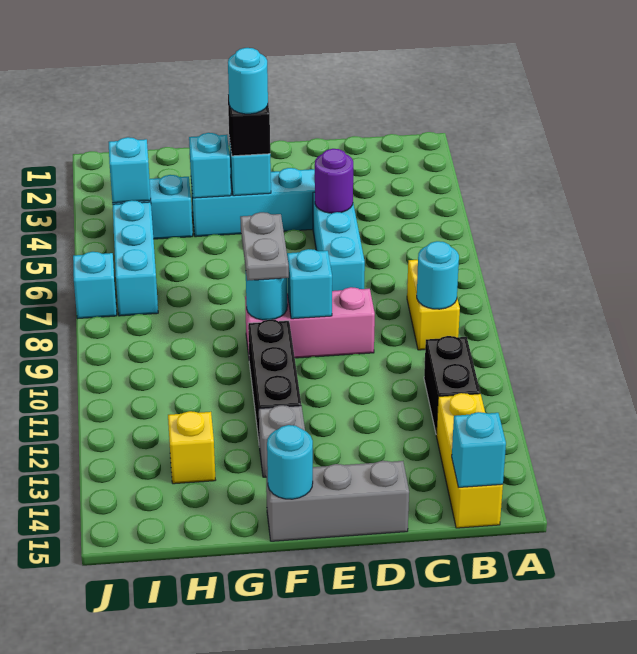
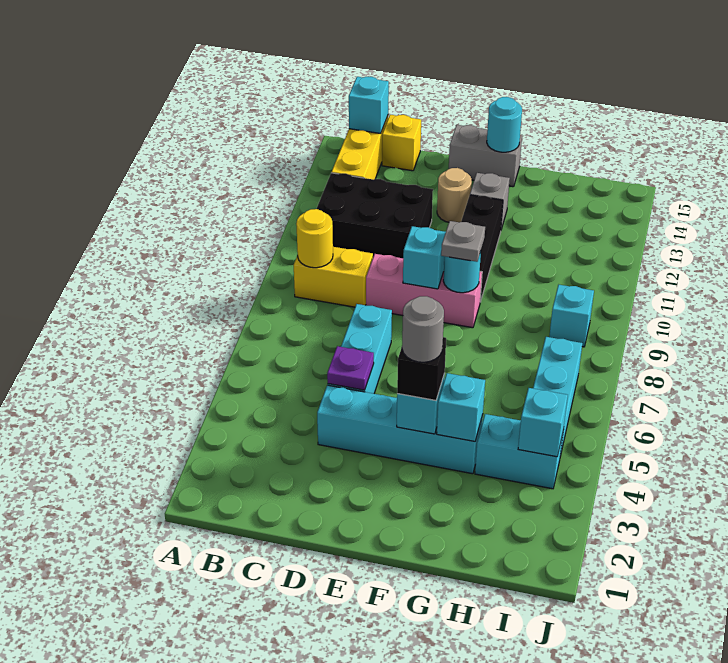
yellow 1x2 brick [407,260,460,350] -> yellow 1x2 brick turned to [294,247,373,307]
cyan 1x1 round brick [417,241,459,309] -> yellow 1x1 round brick [296,209,333,268]
black 1x2 brick [424,336,480,434] -> black 2x3 brick [317,173,433,258]
purple 1x1 round brick [315,149,353,213] -> purple 1x1 plate [327,346,374,390]
grey 1x3 brick [266,461,409,541] -> grey 1x2 brick [449,125,522,187]
none -> tan 1x1 round brick [437,168,472,222]
cyan 1x1 round brick [228,48,268,114] -> grey 1x1 round brick [402,296,444,362]
grey 1x2 plate [240,212,289,281] -> grey 1x1 plate [441,221,485,262]
yellow 1x1 brick [168,411,215,484] -> yellow 1x1 brick moved to [382,115,421,171]
cyan 1x1 brick [73,252,117,319] -> cyan 1x1 brick moved to [549,285,594,347]

